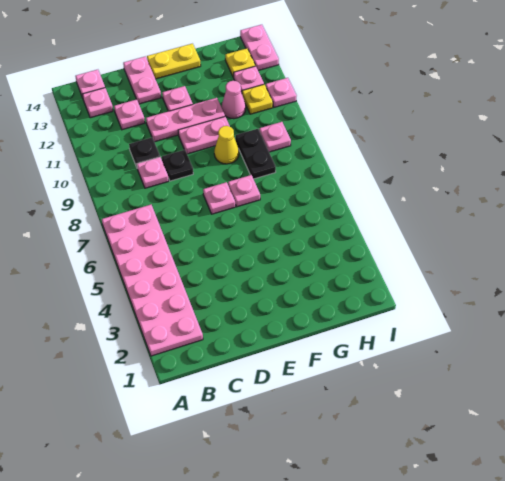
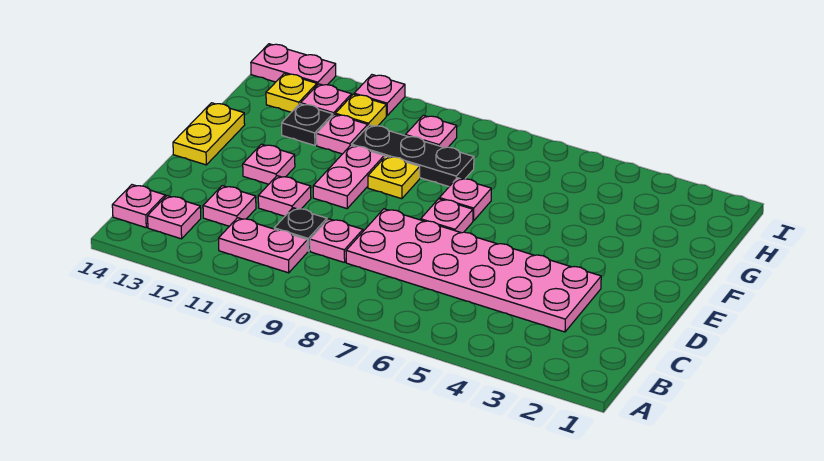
pink 2x6 plate [102,205,203,356] -> pink 2x6 plate moved to [346,209,601,332]
black 1x1 plate [162,150,193,181] -> black 1x1 plate moved to [282,104,333,145]
pink 1x3 plate [146,98,225,142] -> pink 1x1 plate [258,176,311,216]
pink 1x2 plate [123,56,161,104] -> pink 1x2 plate moved to [219,218,308,273]
yellow 1x1 cone [214,126,239,164] -> yellow 1x1 plate [368,156,420,199]
black 1x2 plate [235,129,276,179] -> black 1x3 plate [352,125,474,186]
pink 1x1 cone [222,81,246,119] -> pink 1x1 plate [316,114,368,154]

